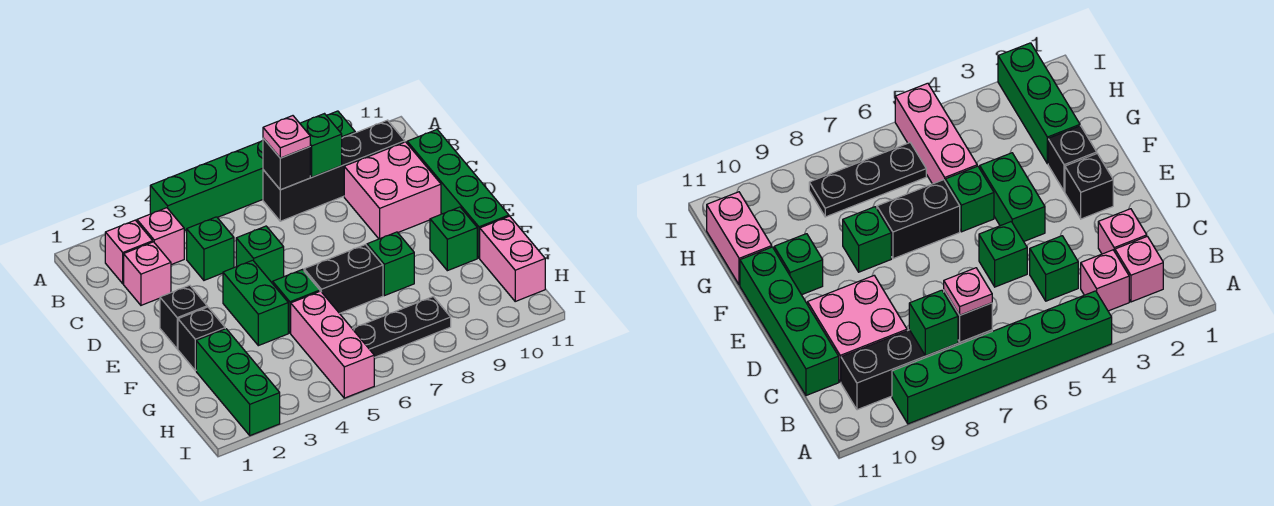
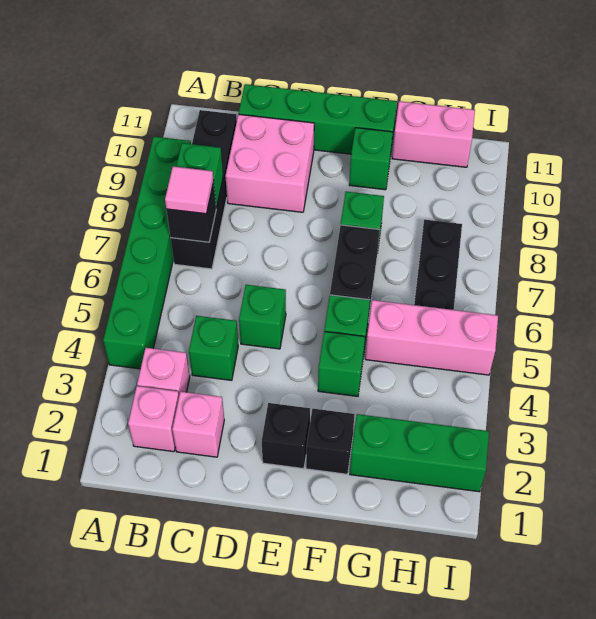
pink 1x1 plate [263,116,310,158] -> pink 1x1 tile [165,166,214,214]
green 1x2 brick [223,260,288,346] -> green 1x1 brick [318,332,365,396]

